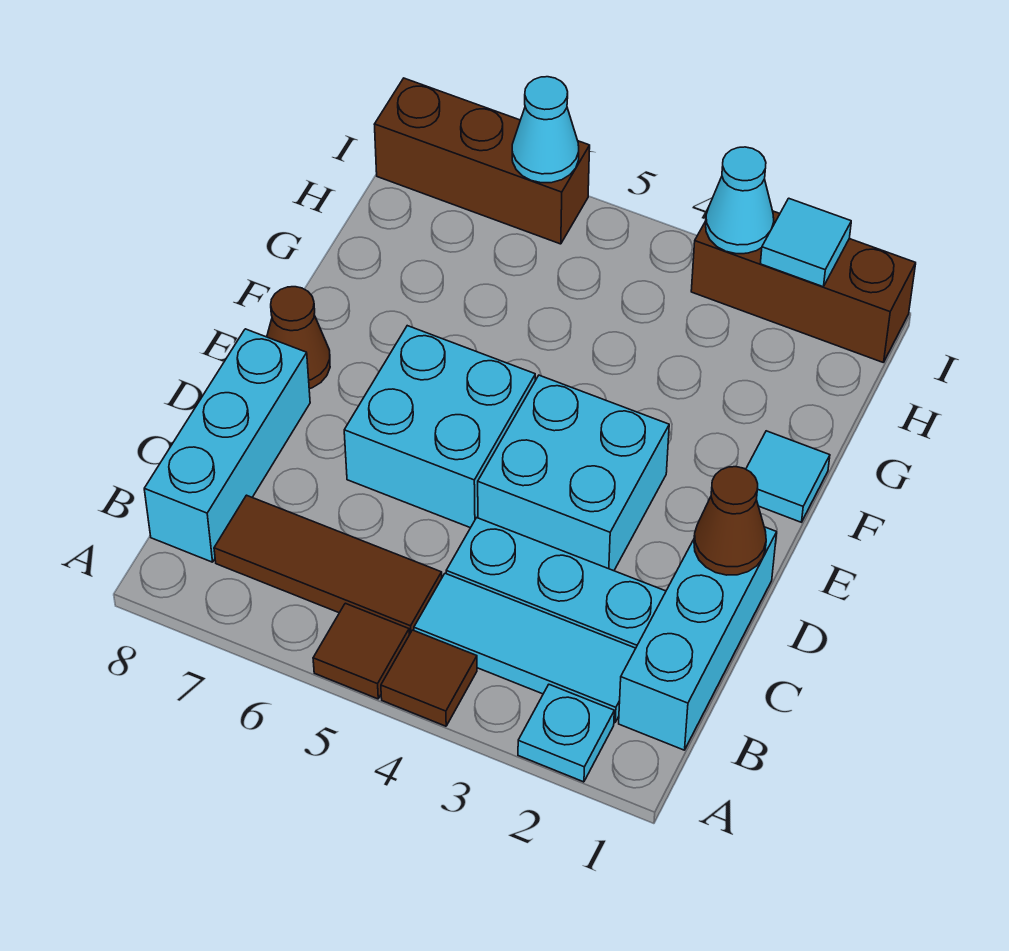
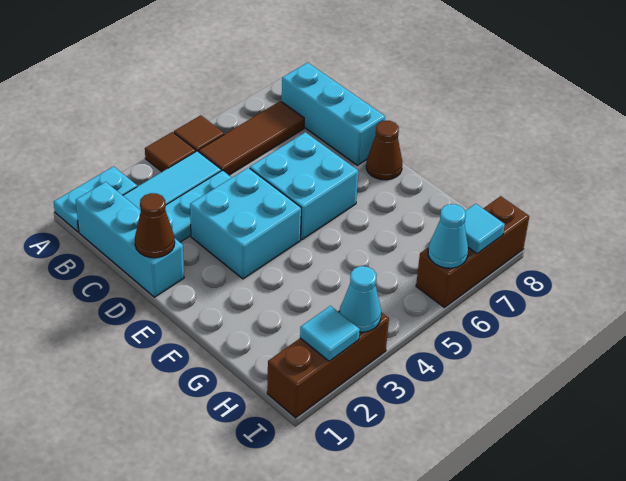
cyan 1x1 plate [518,685,614,782] -> cyan 1x2 plate [54,166,137,232]
cyan 1x1 tile [746,431,830,522] -> cyan 1x1 tile moved to [464,204,505,254]

